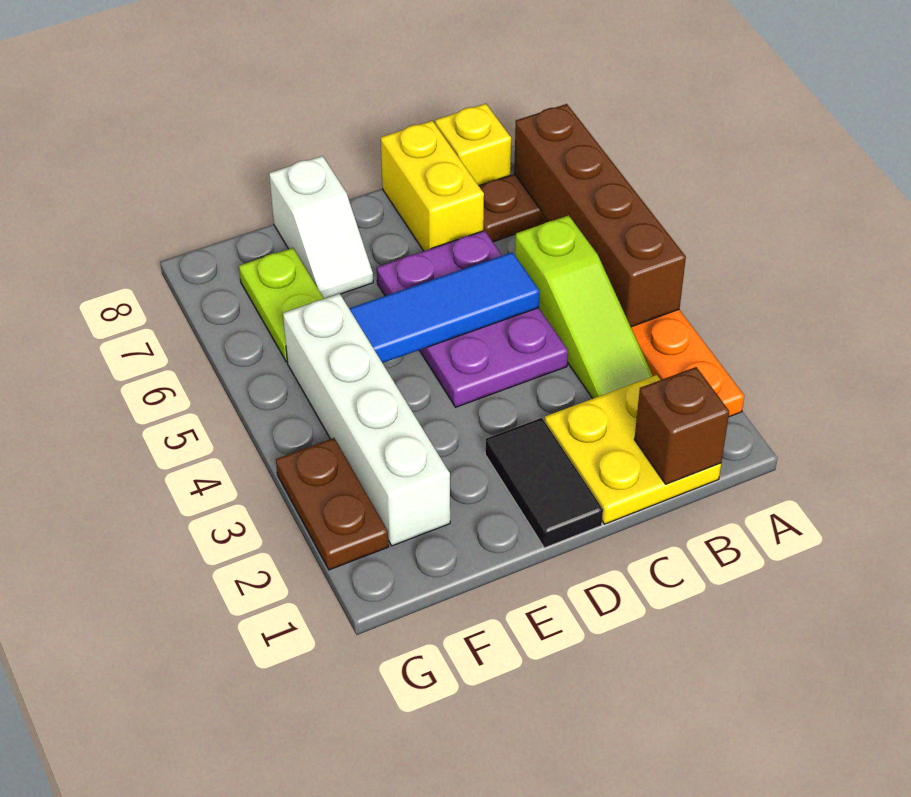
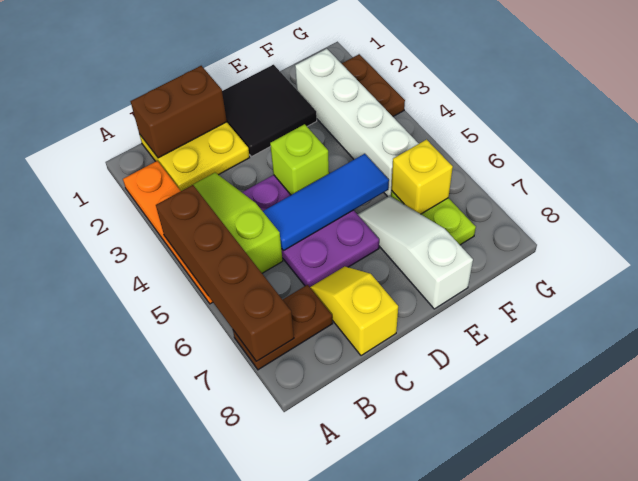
brown 1x1 brick [634,367,729,484] -> brown 1x2 brick [131,66,227,158]
yellow 1x1 brick [435,104,511,186] -> yellow 1x1 brick moved to [391,140,453,214]
yellow 1x2 brick [381,121,484,251] -> yellow 1x2 slope [310,266,398,356]
black 1x2 tile [485,418,603,548] -> black 2x2 tile [222,65,317,157]
none -> lime 1x1 brick [270,124,329,195]
white 1x2 slope [269,156,373,299] -> white 1x3 slope [357,196,473,309]

